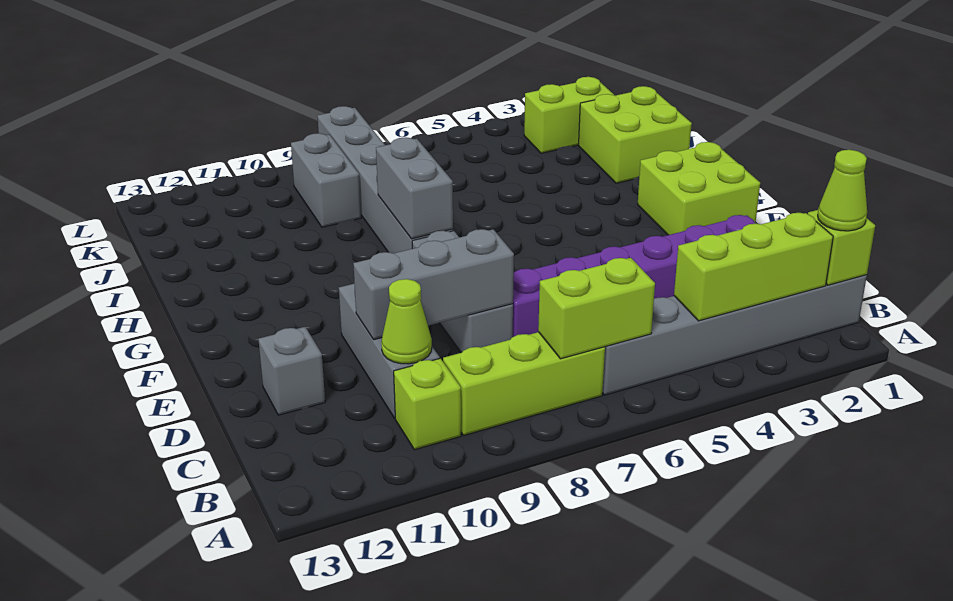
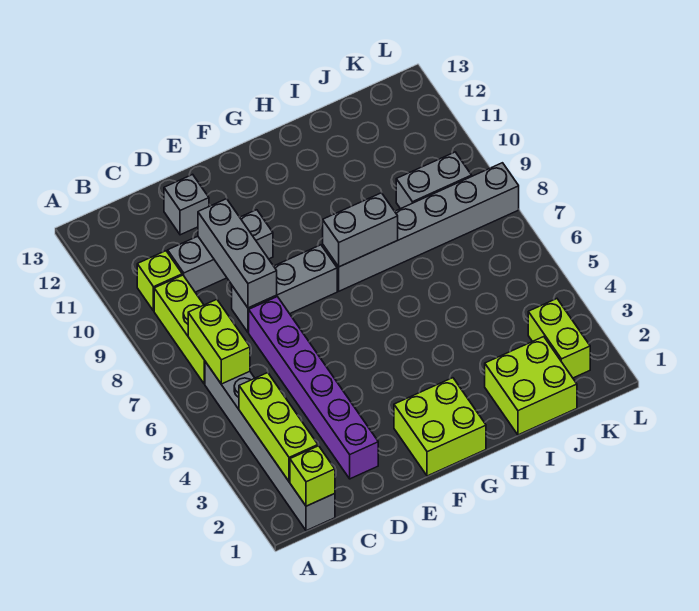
lime 1x1 cone [818,150,867,231] -> none
lime 1x1 cone [381,279,432,364] -> none

